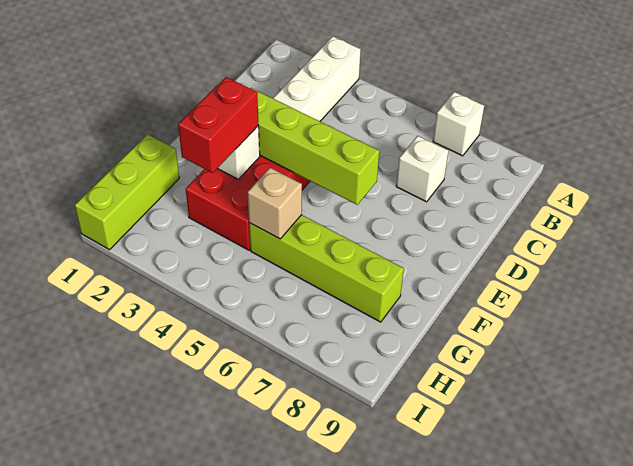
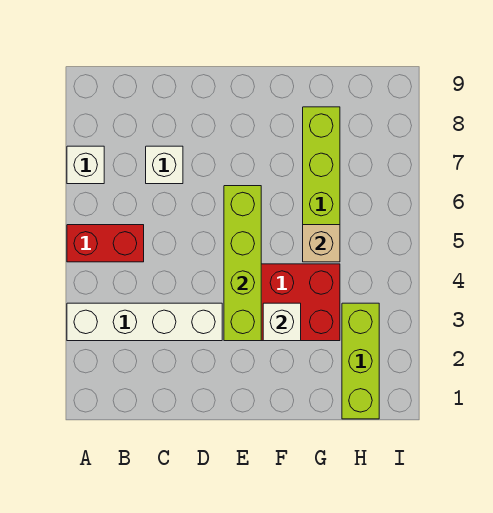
red 1x2 brick [178,77,258,173] -> red 1x2 brick moved to [67,225,144,262]
lime 1x3 brick [75,134,179,250] -> lime 1x3 brick turned to [342,303,379,419]

